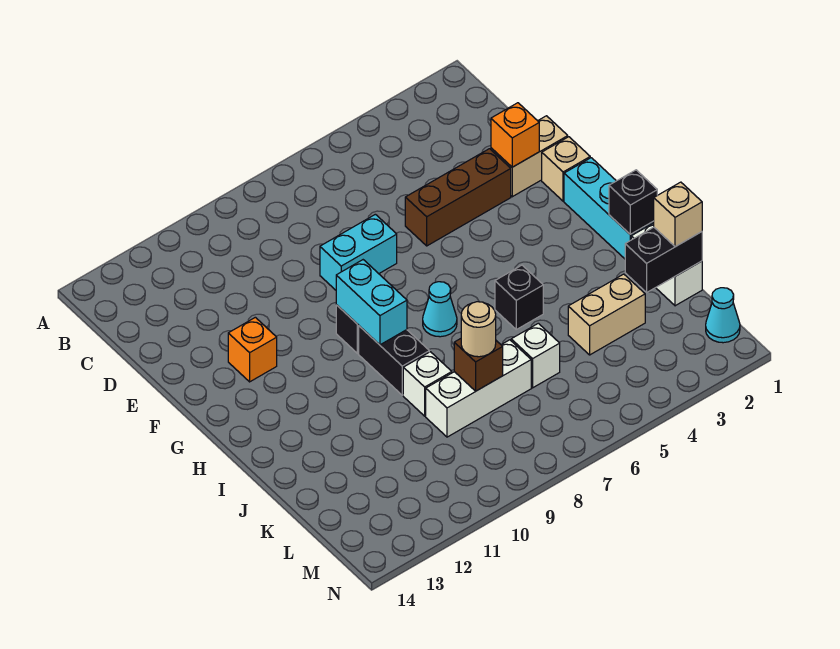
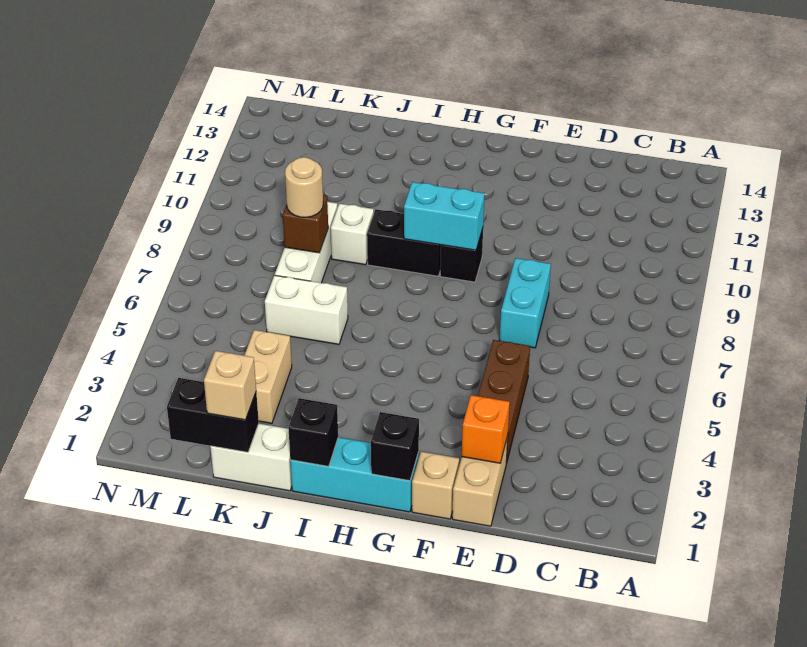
orange 1x1 brick [228,317,277,382] -> none
cyan 1x1 cone [423,282,457,337] -> none
black 1x1 brick [495,265,543,329] -> black 1x1 brick moved to [371,412,419,481]
black 1x2 brick [625,227,702,292] -> black 1x2 brick turned to [167,378,259,452]
white 1x1 brick [511,323,560,388] -> white 1x2 brick [265,275,348,344]
cyan 1x1 cone [706,288,740,343] -> none

